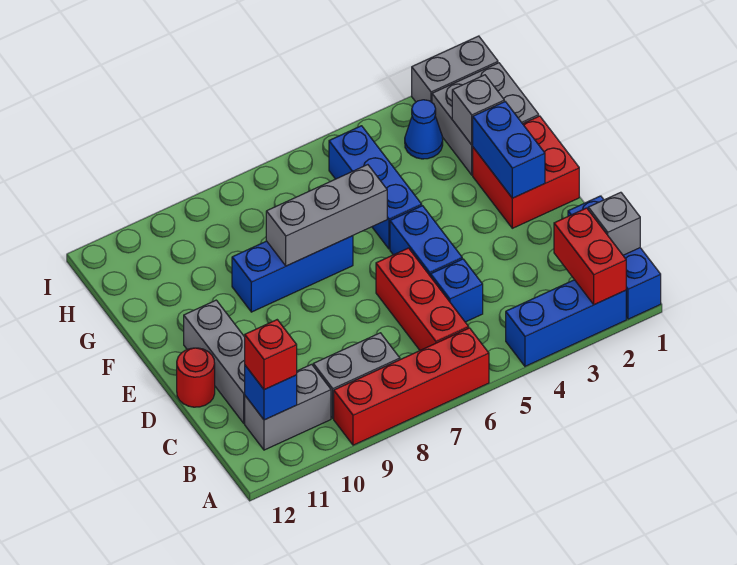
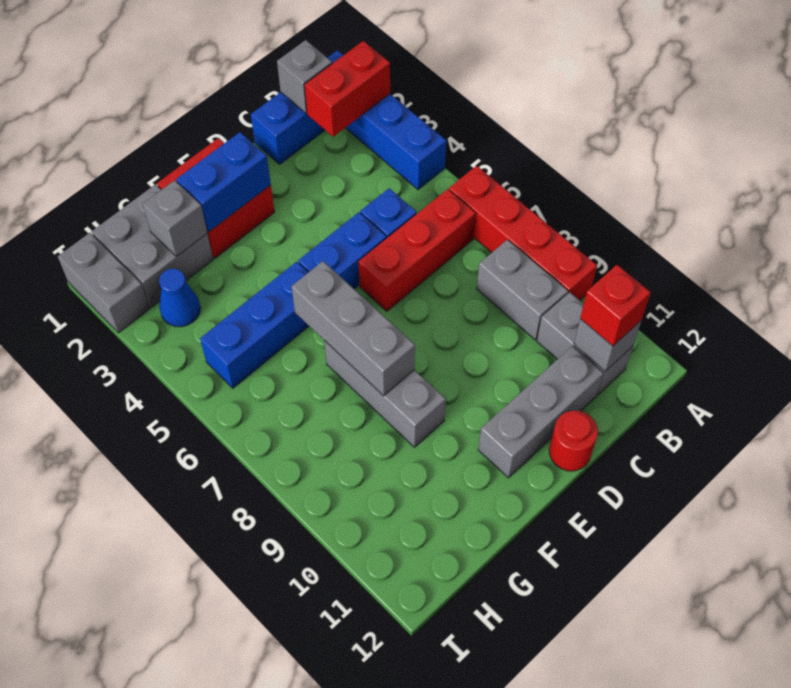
blue 1x1 brick [245,366,297,420] -> grey 1x1 brick [574,319,642,371]
blue 1x3 brick [232,236,353,312] -> grey 1x3 brick [324,341,446,447]

